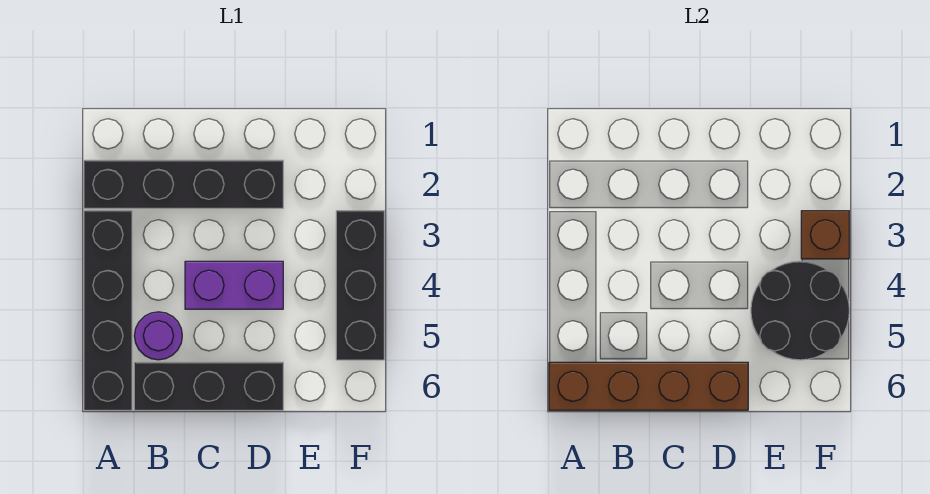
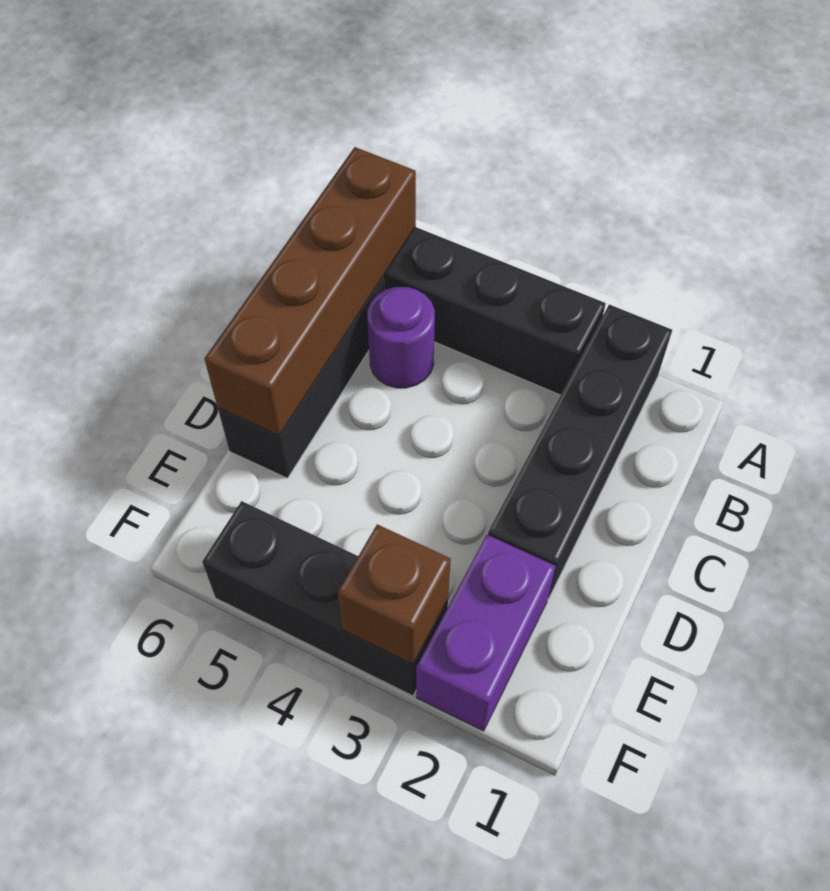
purple 1x2 brick [185,261,283,309] -> purple 1x2 brick moved to [416,535,556,731]
black 2x2 round brick [751,261,849,360] -> none

